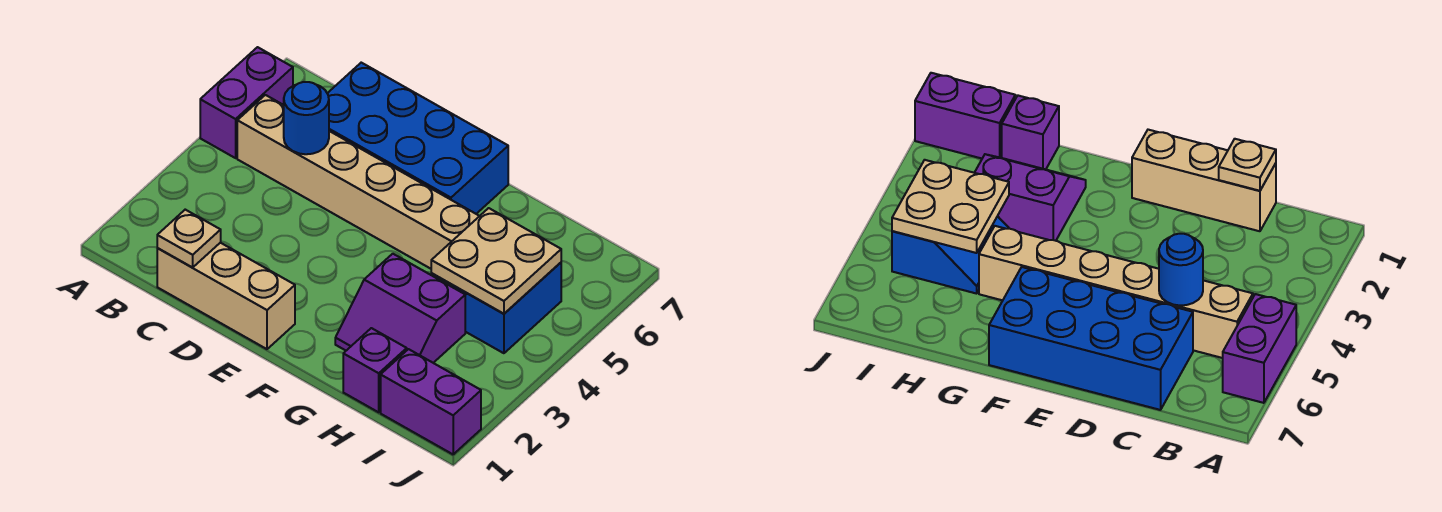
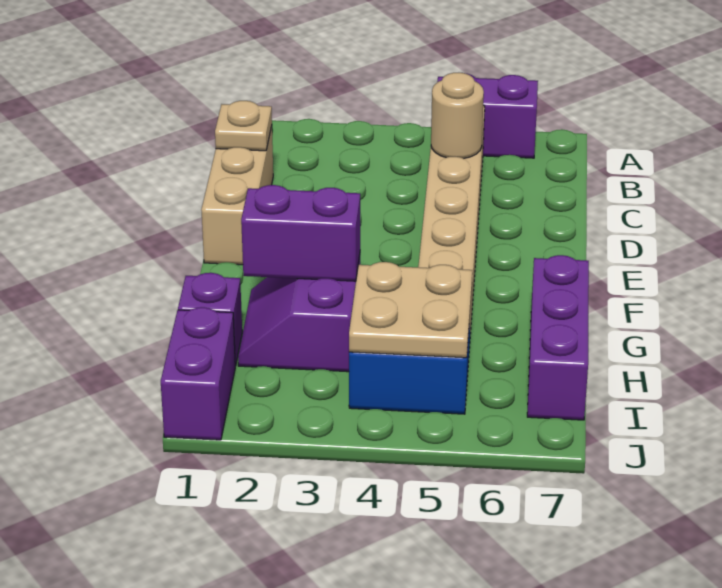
blue 1x1 round brick [284,82,329,154] -> tan 1x1 round brick [431,73,484,158]
blue 2x4 brick [327,63,508,214] -> none
none -> purple 1x2 brick [241,185,360,281]
none -> purple 1x3 brick [527,255,589,420]

